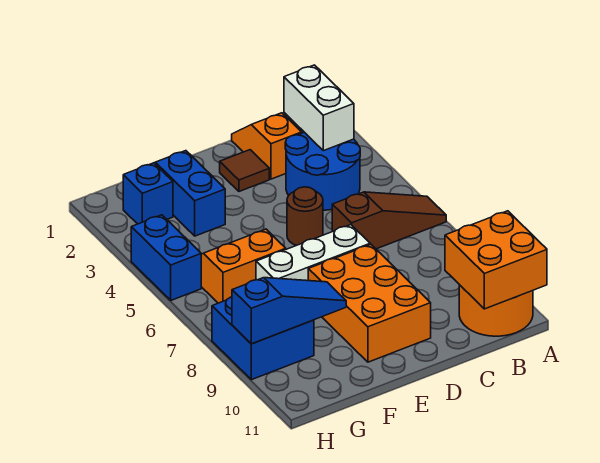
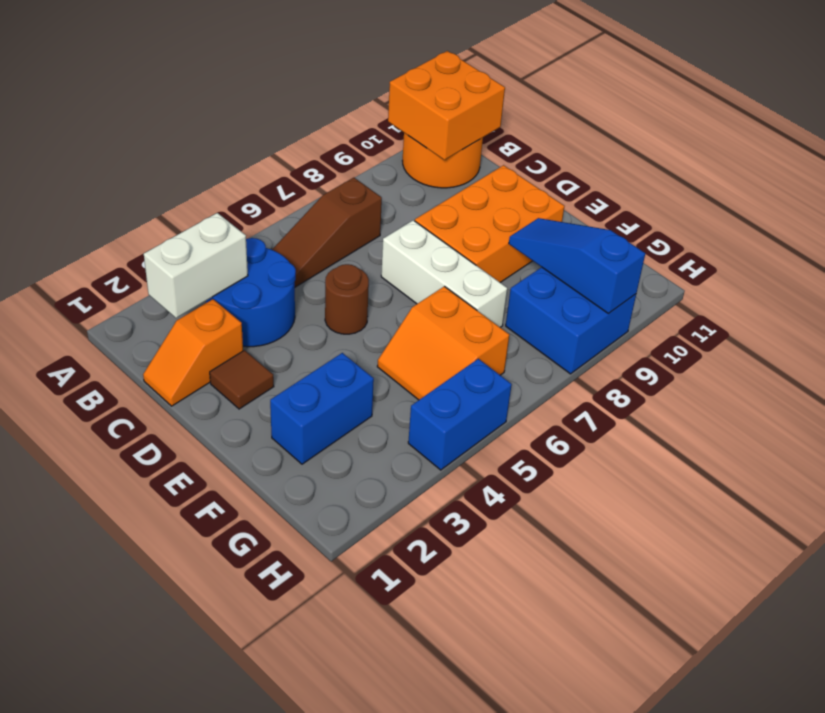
brown 1x3 slope [332,192,446,249] -> brown 1x3 slope turned to [272,178,382,287]
blue 1x1 brick [123,163,173,224] -> none

